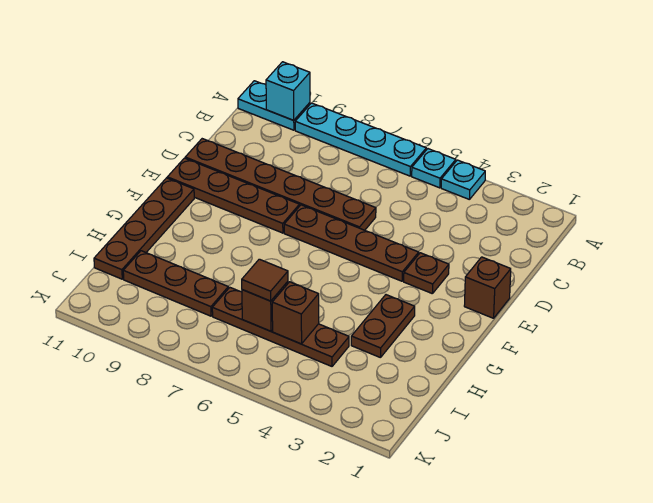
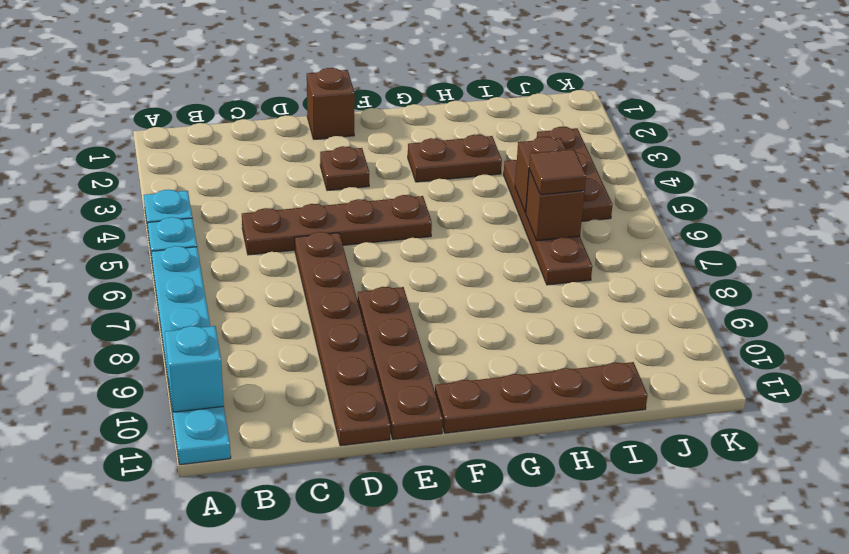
brown 1x4 plate [284,205,419,281] -> brown 1x4 plate turned to [242,195,432,255]
brown 1x3 plate [123,251,228,316] -> brown 1x3 plate moved to [537,127,613,221]

